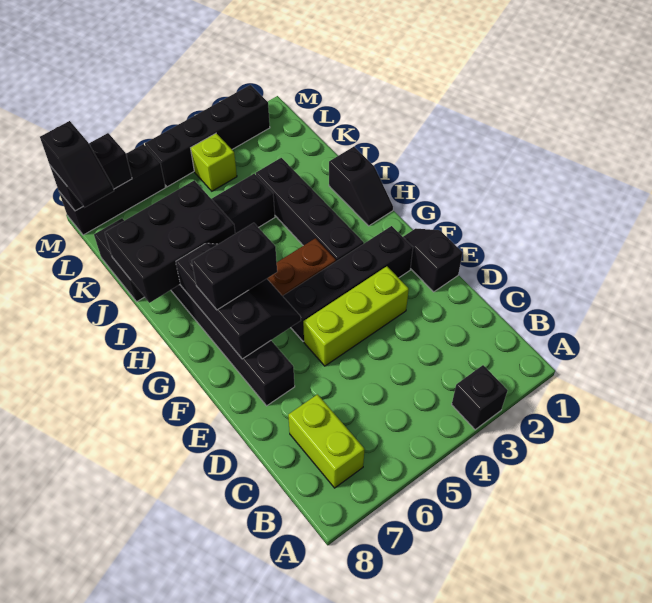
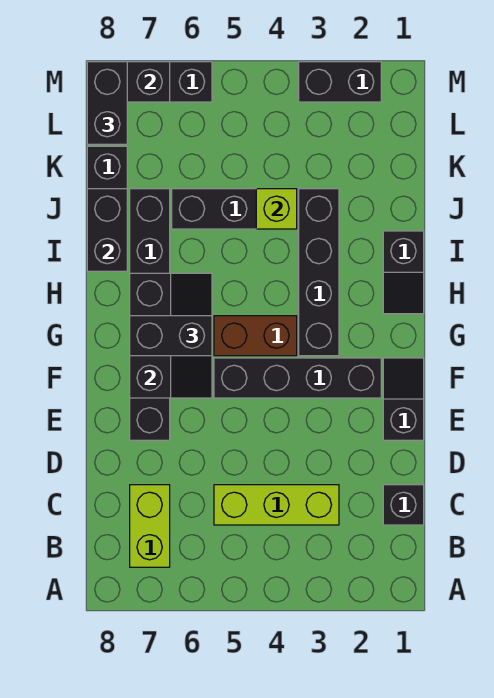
black 1x1 brick [452,365,508,430] -> black 1x1 brick moved to [383,485,424,525]
lime 1x3 brick [303,266,409,366] -> lime 1x3 brick moved to [214,485,339,525]
black 2x3 brick [105,180,235,303] -> black 1x2 brick [87,189,127,271]
lime 1x1 brick [191,133,237,191] -> lime 1x1 brick moved to [256,189,297,229]
black 1x2 slope [40,121,114,207] -> black 1x2 brick [87,62,127,144]
black 1x4 brick [145,85,270,187] -> black 1x2 brick [299,62,381,102]

